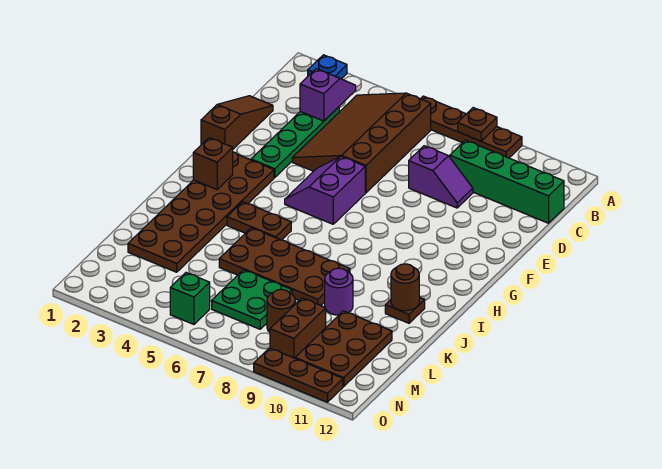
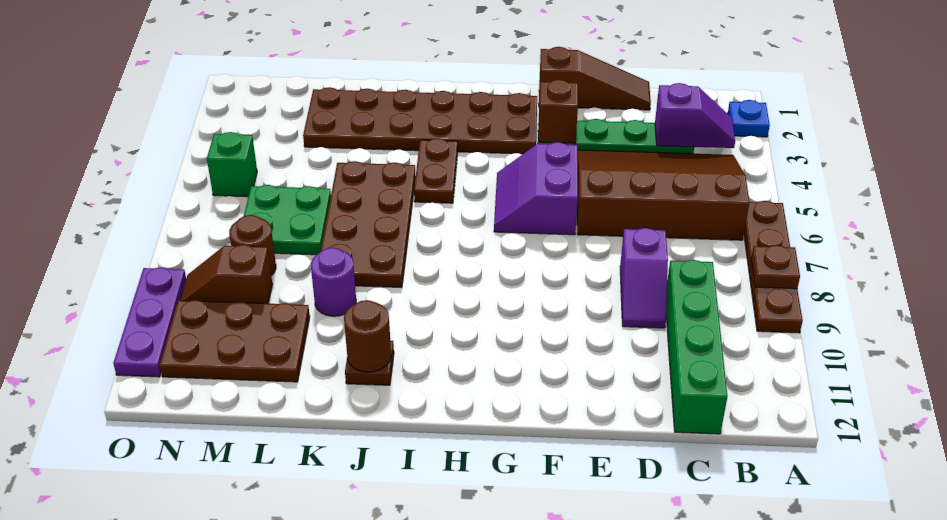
purple 2x2 slope [285,156,365,224] -> purple 2x2 slope turned to [494,142,578,235]
brown 1x1 brick [193,138,233,189] -> brown 1x1 brick moved to [538,80,578,143]
brown 1x2 brick [270,298,326,358] -> brown 1x2 slope [180,245,272,304]
brown 1x3 plate [254,348,343,402] -> purple 1x3 plate [113,267,186,377]

